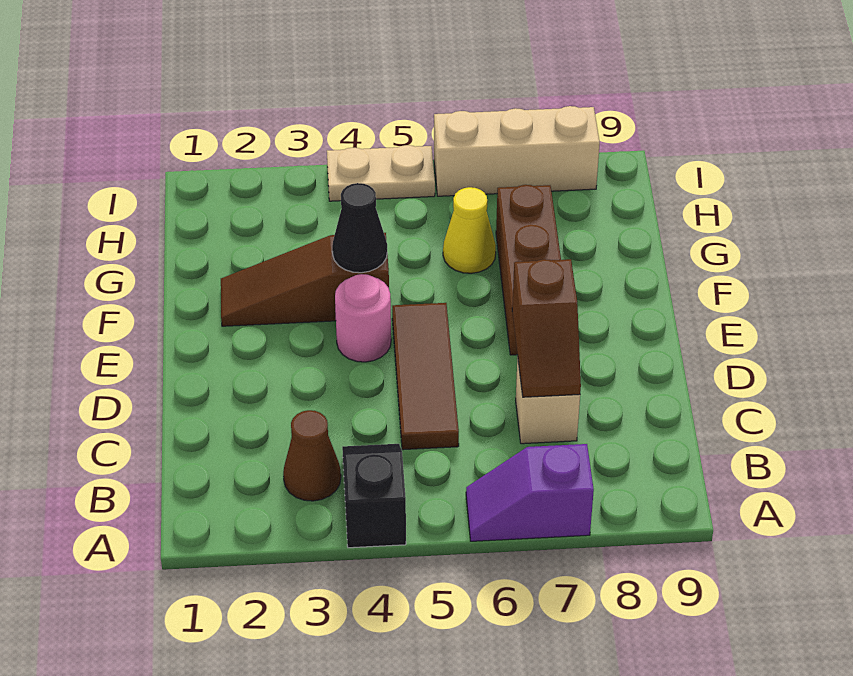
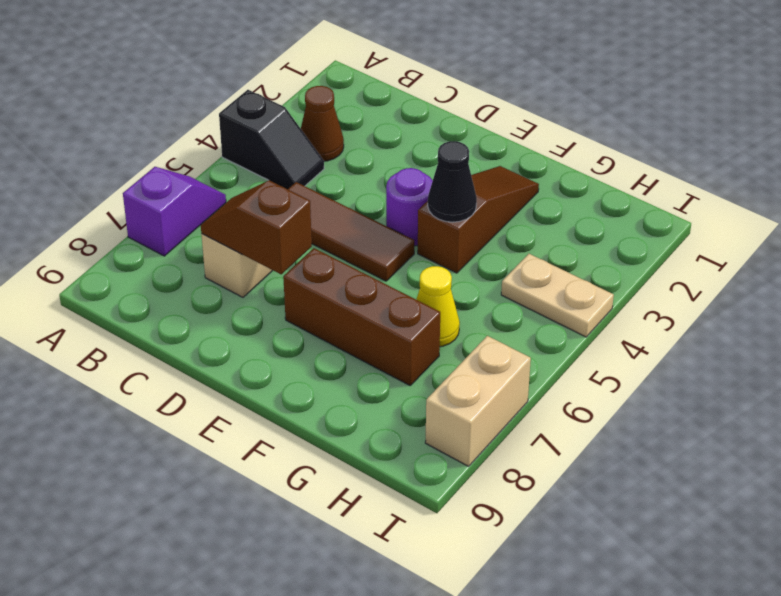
pink 1x1 round brick [335,274,391,362] -> purple 1x1 round brick [386,168,433,246]
tan 1x2 plate [327,145,435,201] -> tan 1x2 plate turned to [501,254,614,337]
tan 1x3 brick [434,106,600,196] -> tan 1x2 brick [425,336,531,466]

